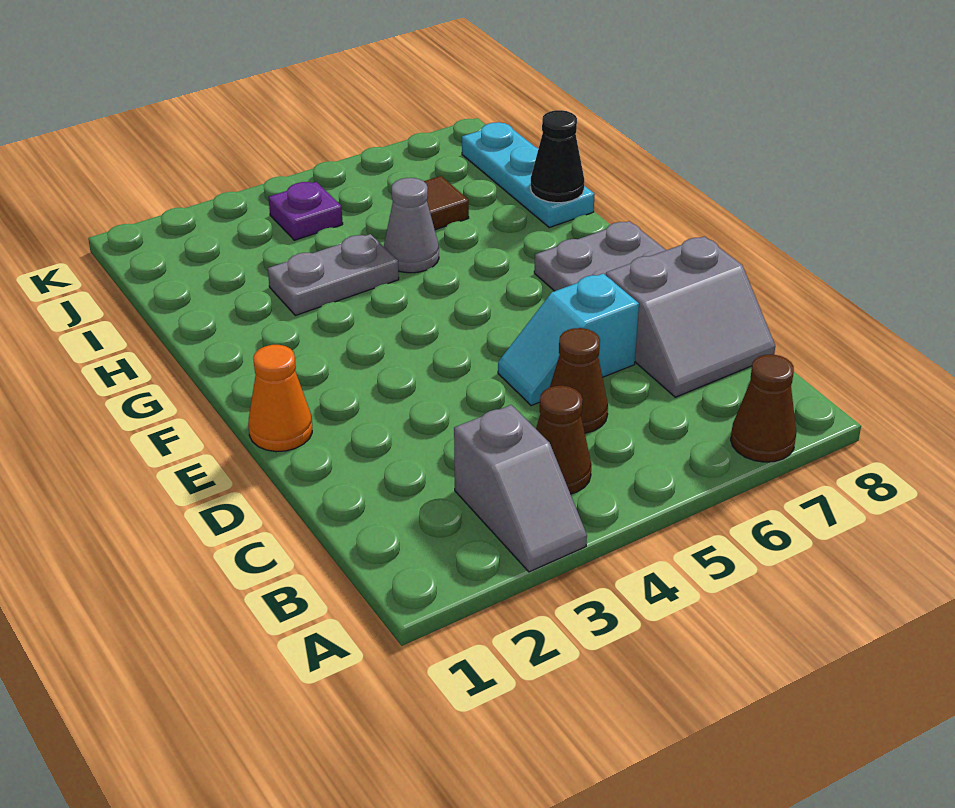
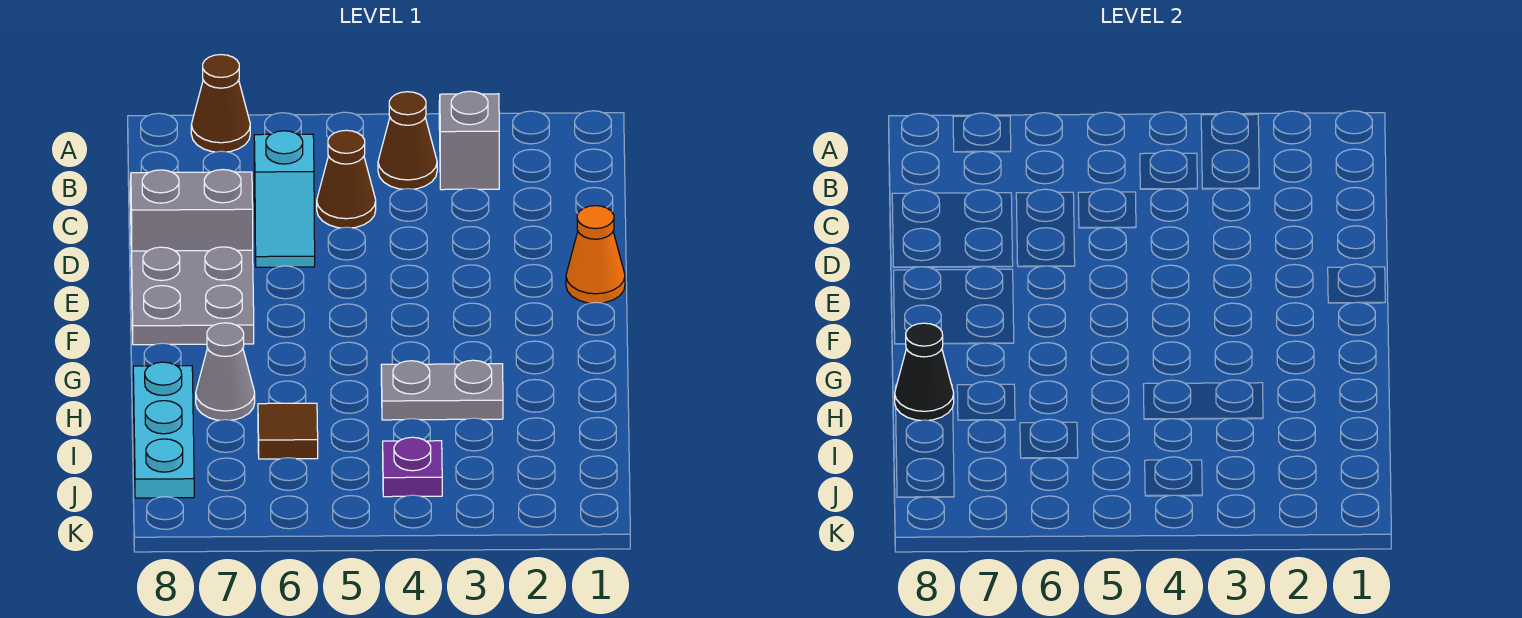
cyan 1x2 slope [498,273,639,406] -> cyan 1x2 slope turned to [254,131,315,267]
grey 1x1 cone [384,178,439,273] -> grey 1x1 cone moved to [196,323,255,420]

